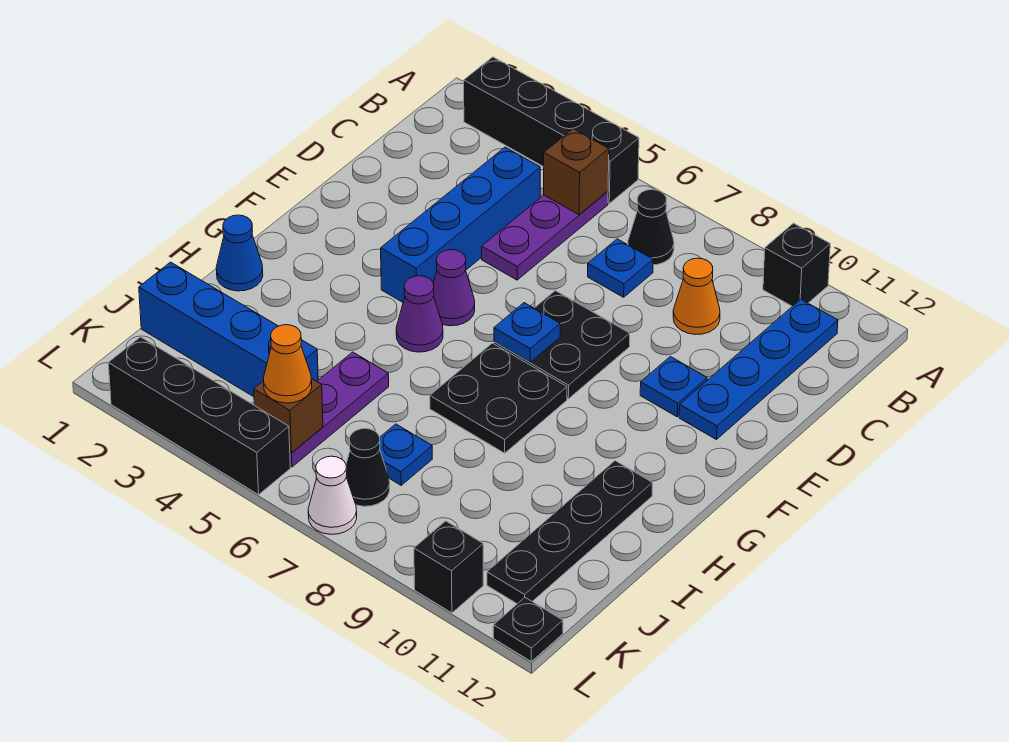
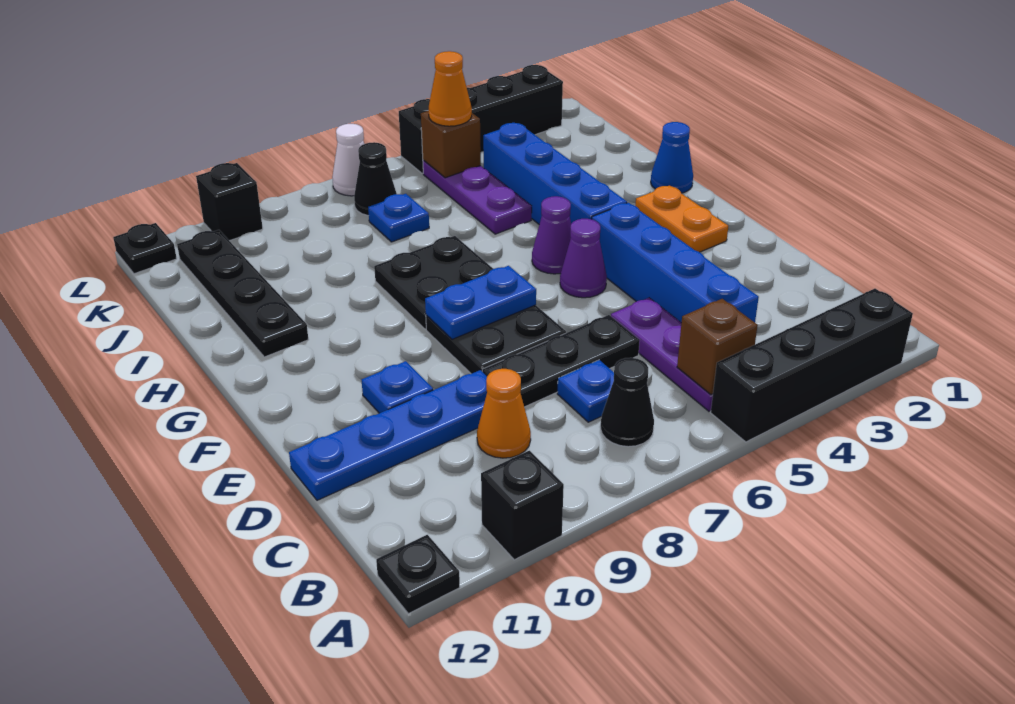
none -> black 1x1 plate [376,535,460,614]
blue 1x4 plate [679,299,838,440] -> blue 1x4 plate turned to [289,370,487,500]
none -> black 1x3 plate [482,315,640,407]
none -> orange 1x2 plate [635,185,728,252]
blue 1x1 plate [494,303,560,362] -> blue 1x2 plate [425,266,536,339]
blue 1x4 brick [139,262,318,397] -> blue 1x4 brick turned to [483,123,627,224]

